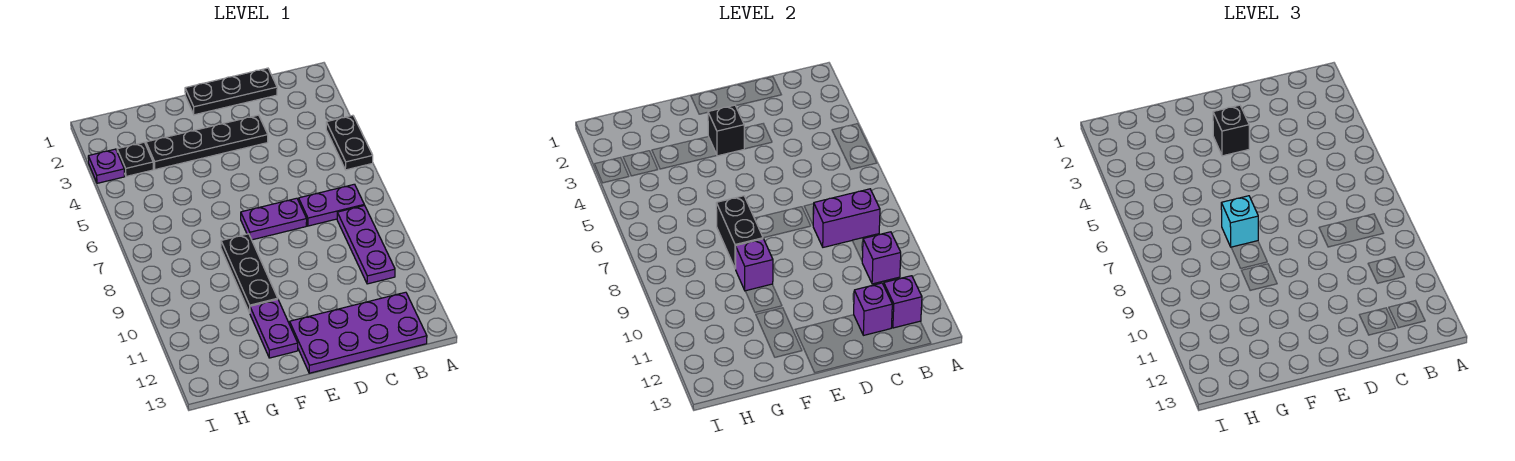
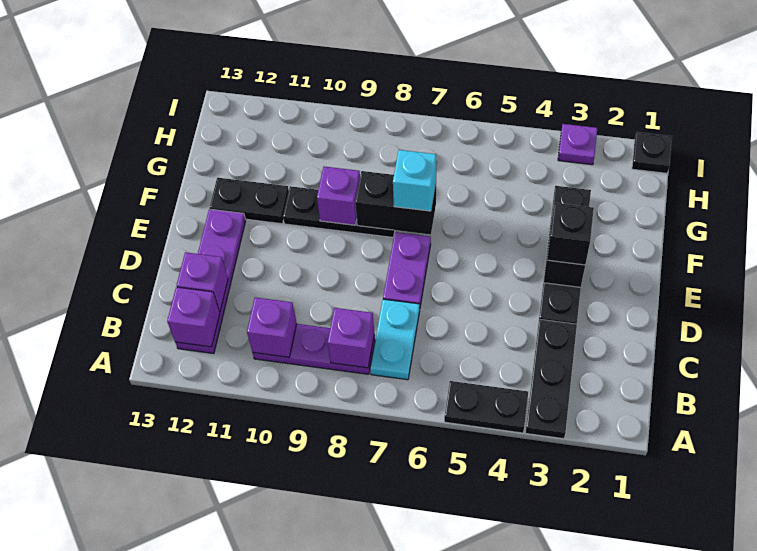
purple 1x2 plate [299,184,364,226] -> cyan 1x2 plate [370,299,420,380]
purple 1x2 brick [813,189,880,247] -> purple 1x1 brick [328,308,374,368]
purple 2x4 plate [290,292,427,373] -> purple 1x4 plate [175,209,246,354]
black 1x3 plate [185,68,277,115] -> black 1x3 plate moved to [525,319,577,439]
purple 1x2 plate [250,300,298,358] -> black 1x2 plate [210,178,289,224]
black 1x1 plate [117,142,153,176] -> black 1x1 plate moved to [632,132,672,173]

